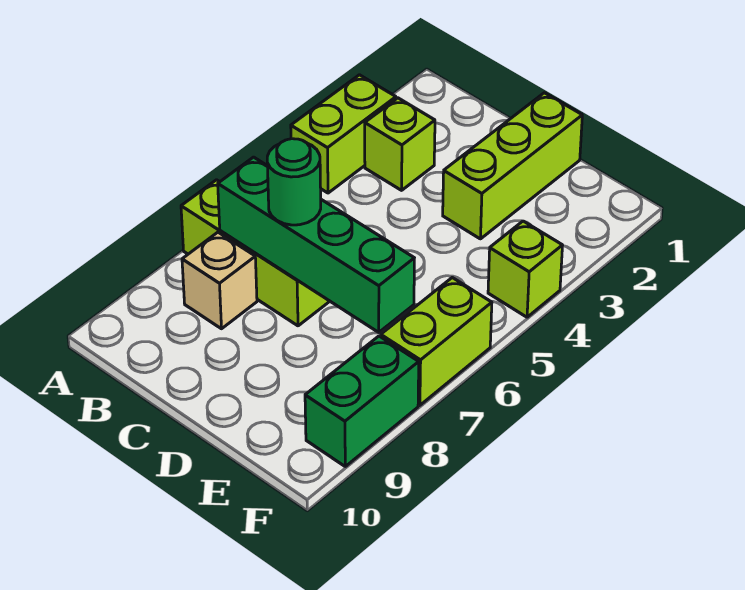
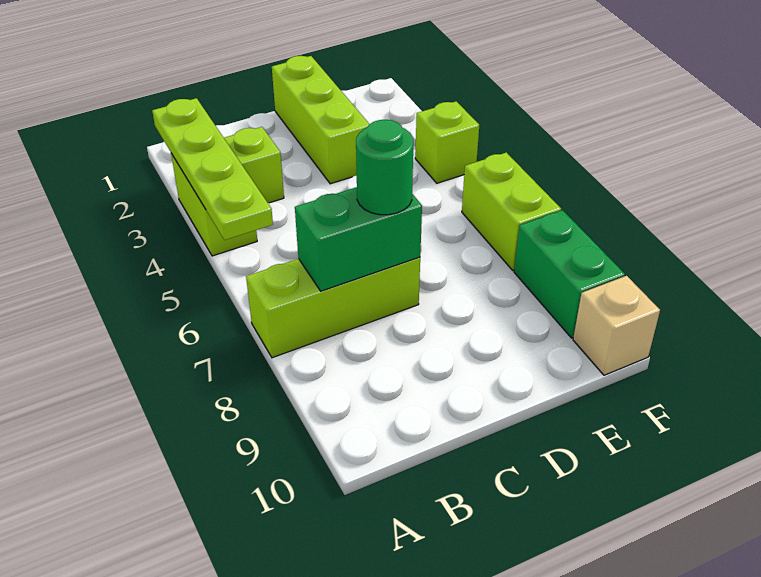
none -> lime 1x4 plate [152,98,273,240]
green 1x4 brick [218,157,414,332] -> green 1x2 brick [295,187,422,291]
tan 1x1 brick [182,232,257,329] -> tan 1x1 brick moved to [573,276,660,375]

